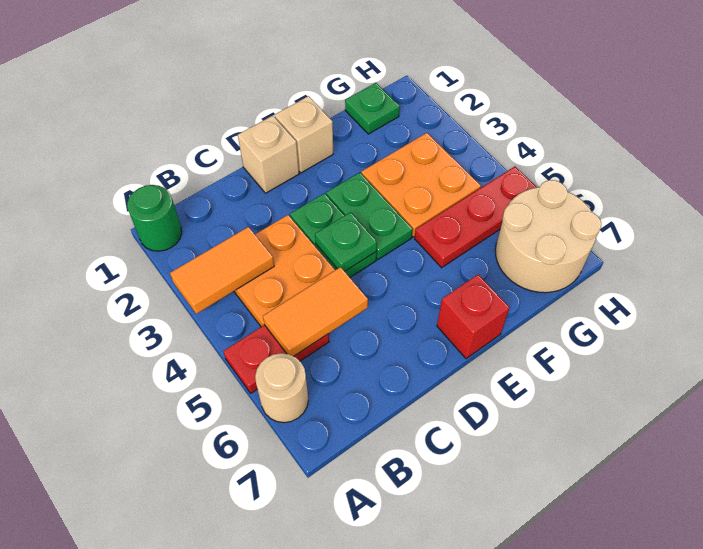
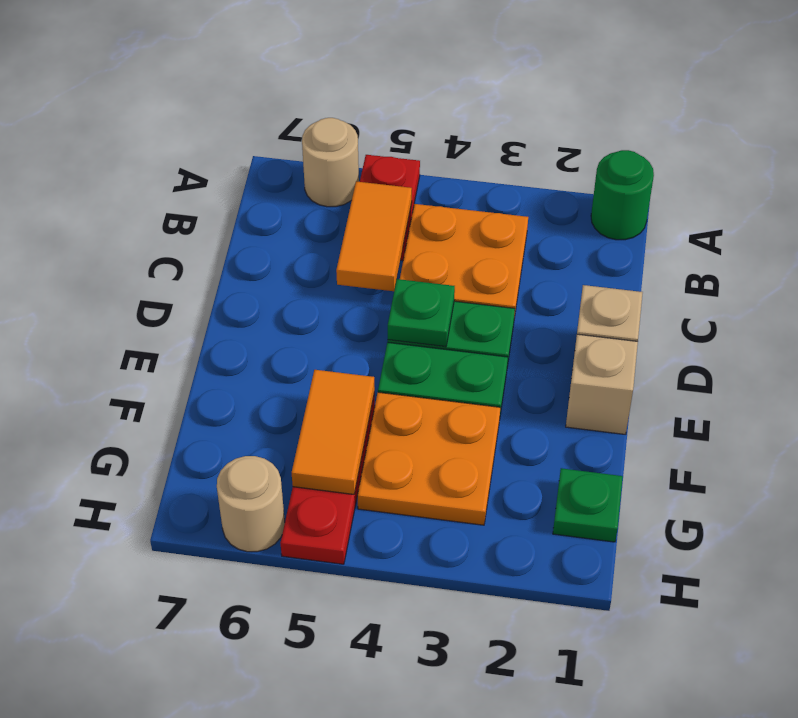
orange 1x2 tile [170,227,274,314] -> orange 1x2 tile moved to [292,370,375,494]
red 1x1 brick [437,275,510,359] -> none
tan 2x2 round brick [495,180,601,293] -> tan 1x1 round brick [217,456,285,552]

